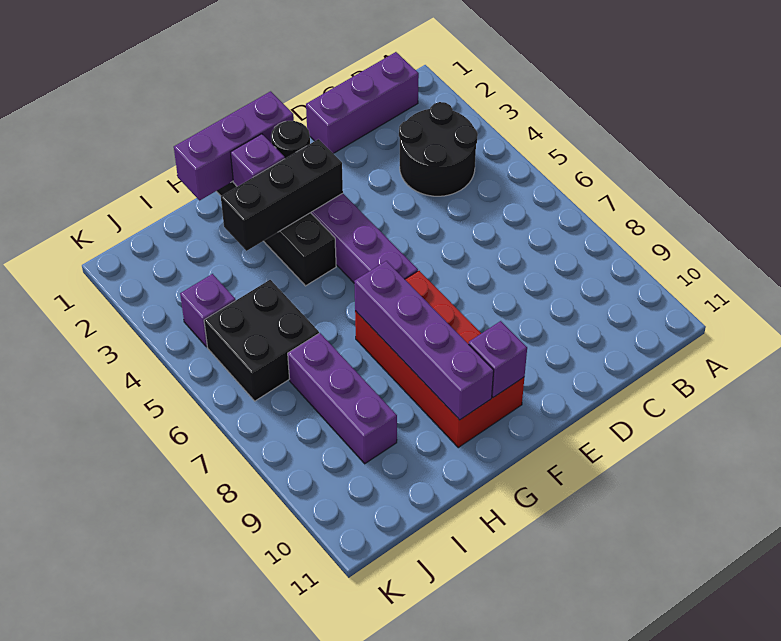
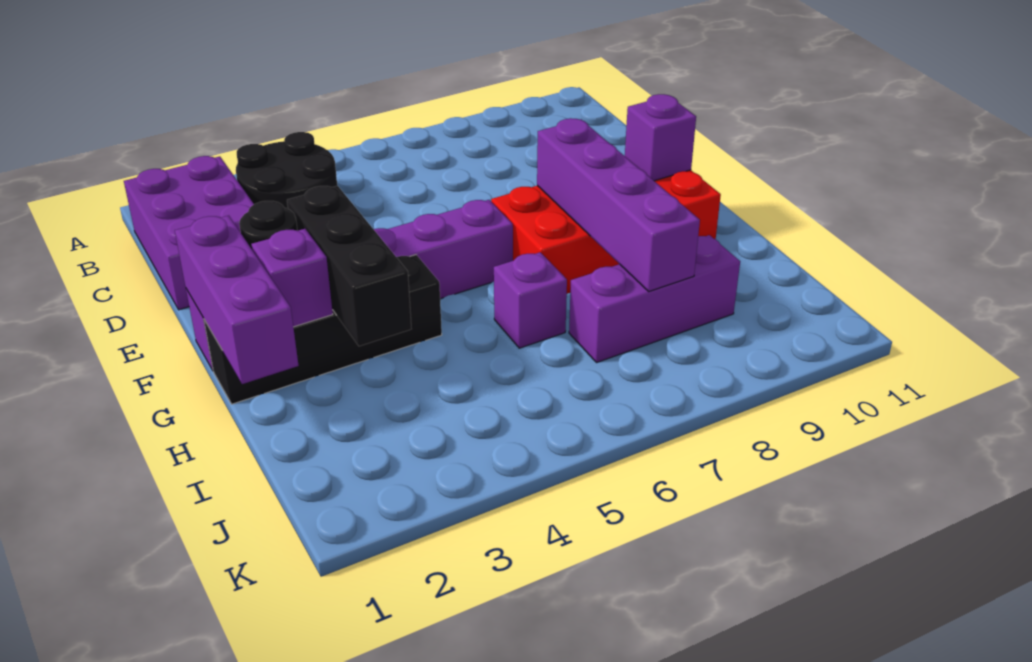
purple 1x3 brick [306,52,419,153] -> purple 2x3 brick [124,156,254,310]
purple 1x4 brick [354,261,494,420] -> purple 1x4 brick turned to [537,118,700,291]
black 2x2 brick [204,280,319,401] -> none
purple 1x1 brick [180,274,236,347] -> purple 1x1 brick moved to [494,252,567,348]

